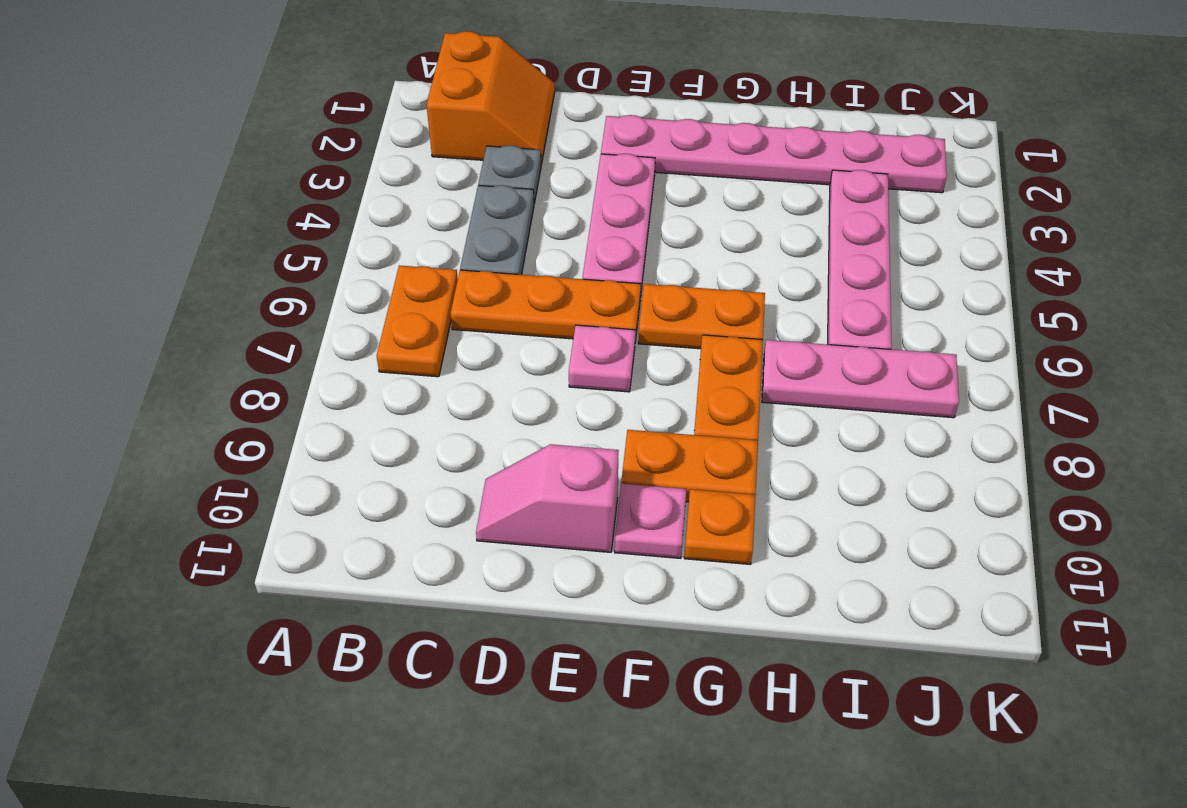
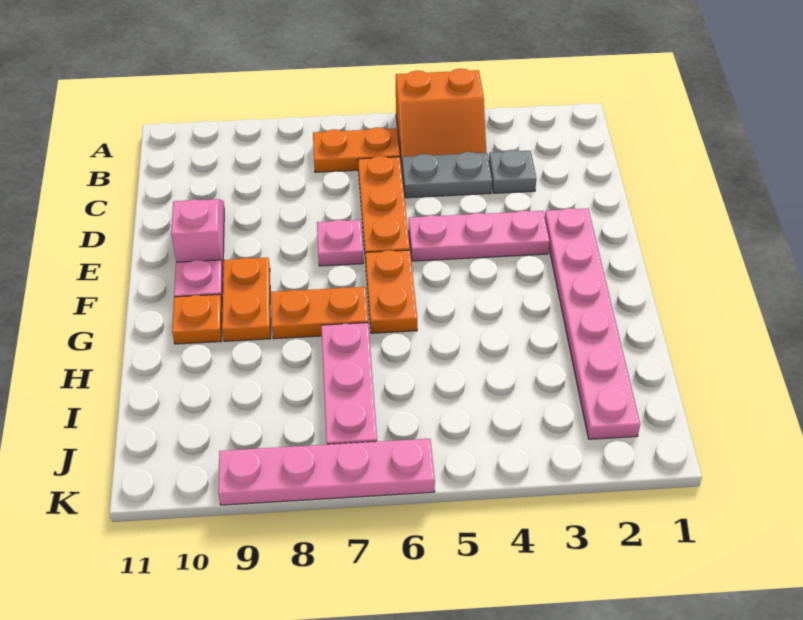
orange 2x2 slope [427,31,555,164] -> orange 2x2 slope moved to [396,69,486,165]
pink 1x4 plate [828,170,892,349] -> pink 1x4 plate moved to [218,439,435,505]

